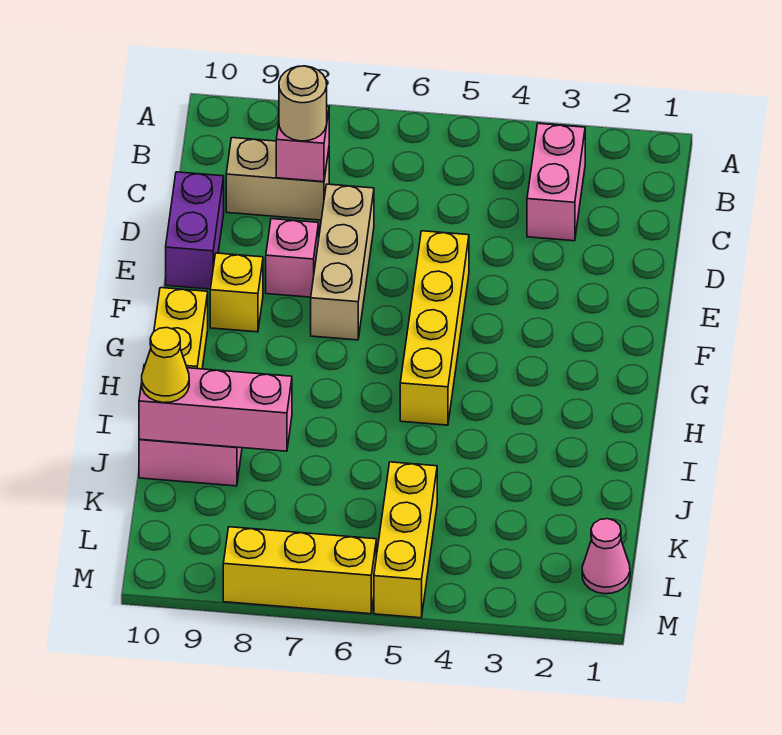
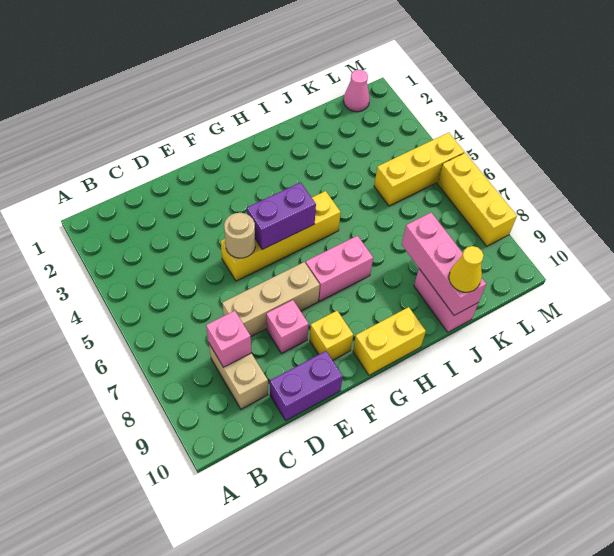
pink 1x2 brick [527,123,585,241] -> pink 1x2 brick moved to [306,236,373,301]
tan 1x1 round brick [279,66,327,141] -> tan 1x1 round brick moved to [224,213,255,258]
none -> purple 1x2 brick [247,182,316,249]

